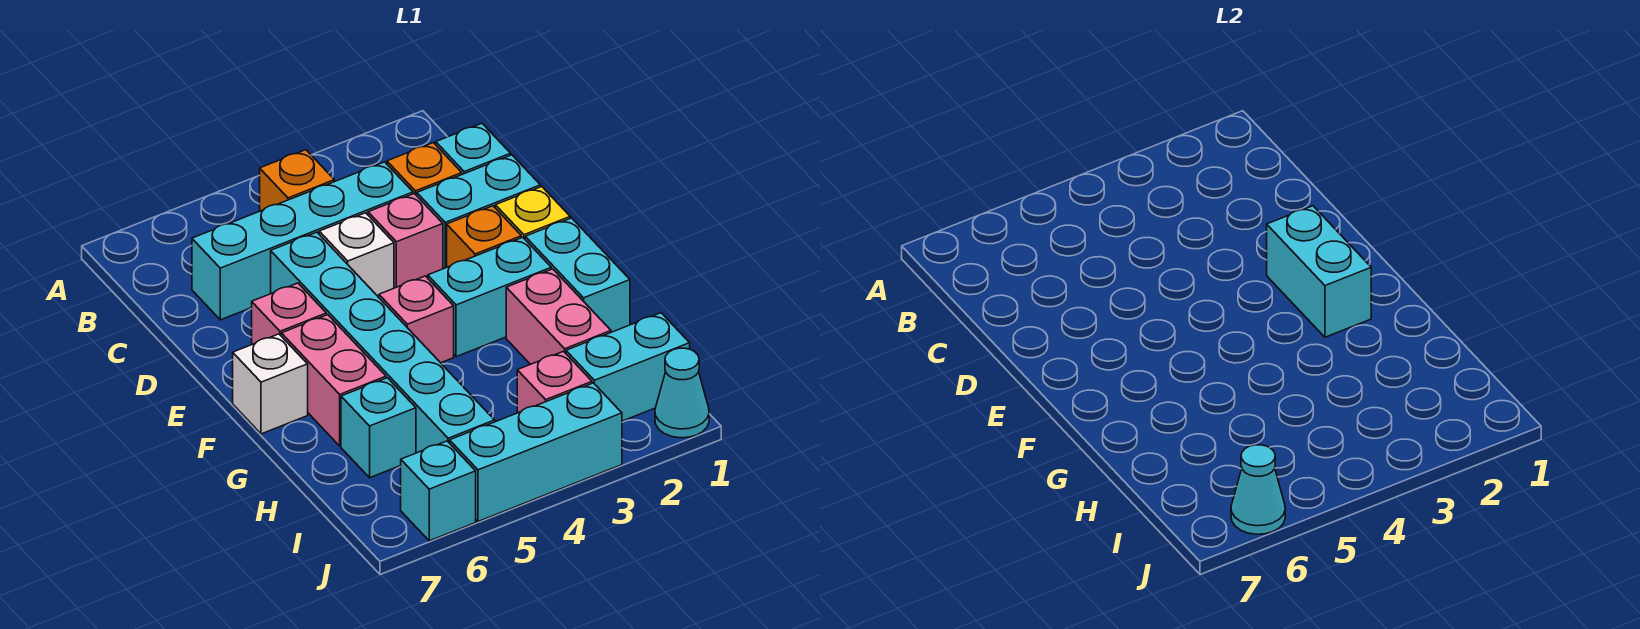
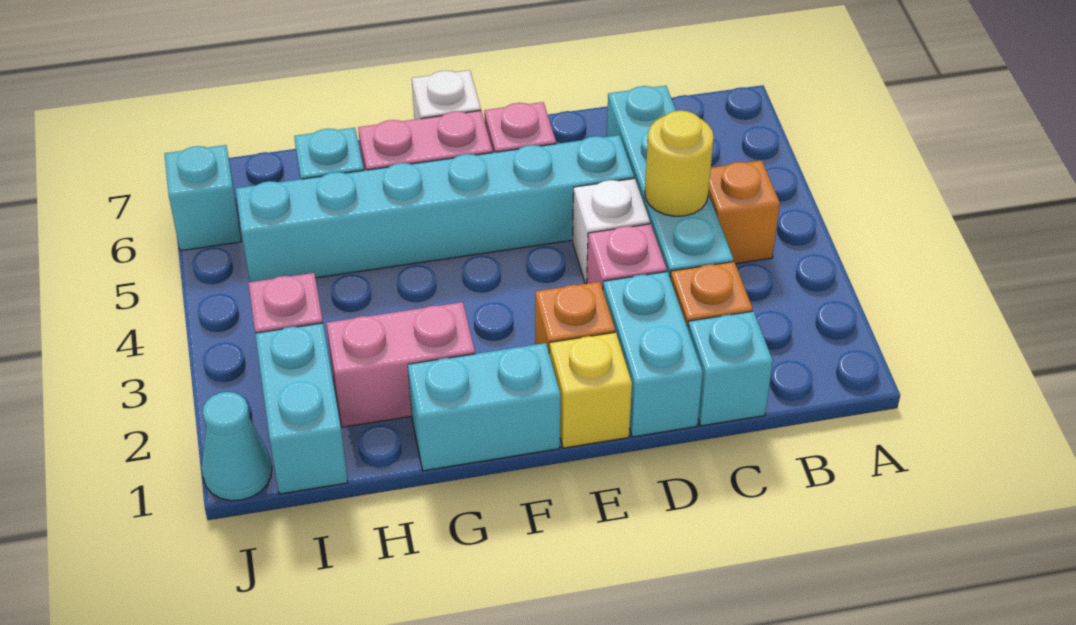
none -> yellow 1x1 round brick [645,111,714,216]
cyan 1x2 brick [1267,206,1371,337] -> none
cyan 1x2 brick [428,237,551,357] -> none
pink 1x1 brick [379,276,454,363] -> none
cyan 1x3 brick [450,383,622,522] -> none
cyan 1x1 cone [1231,445,1285,534] -> none

